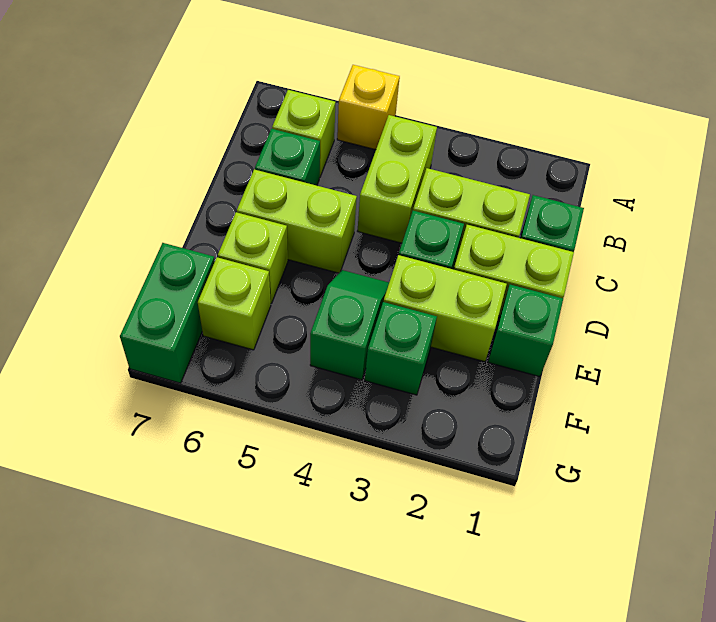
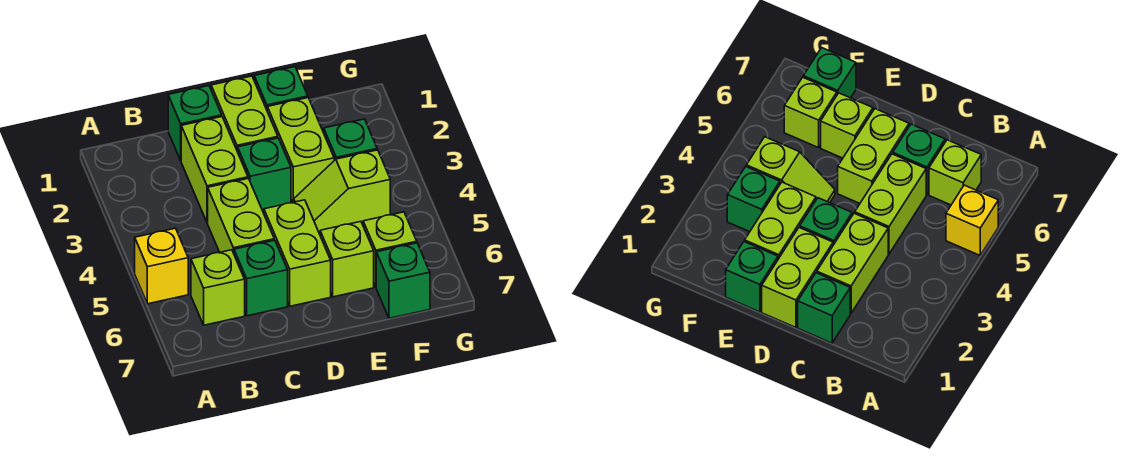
lime 1x2 brick [358,115,437,243] -> lime 1x2 brick turned to [208,178,274,253]
green 1x2 slope [310,270,389,380] -> lime 1x2 slope [294,150,390,232]
green 1x2 brick [120,243,215,383] -> green 1x1 brick [376,243,430,318]

